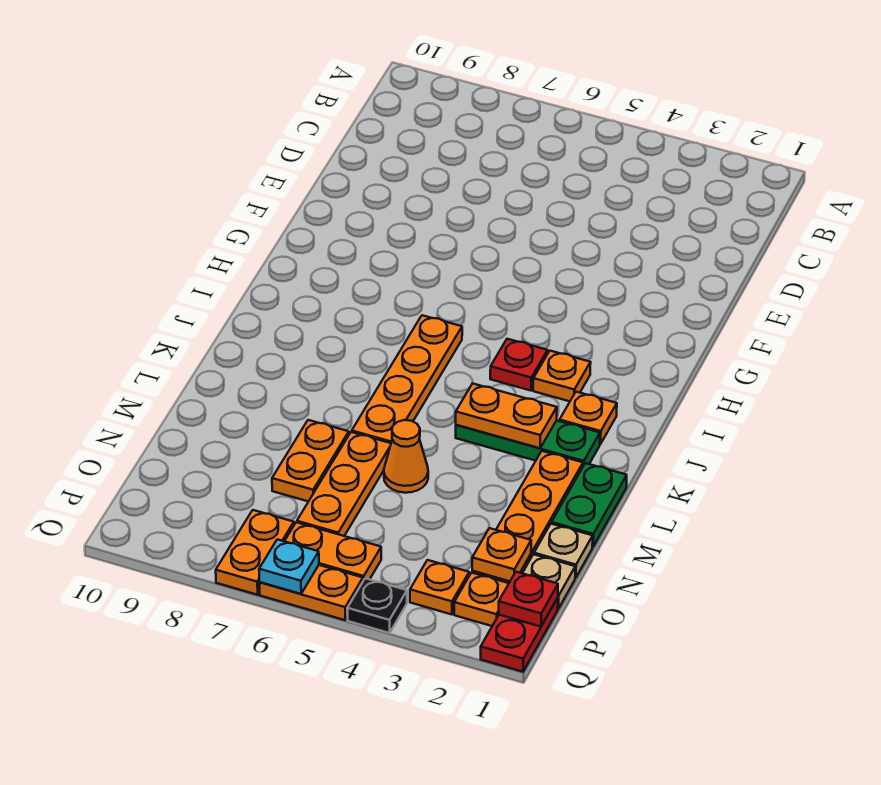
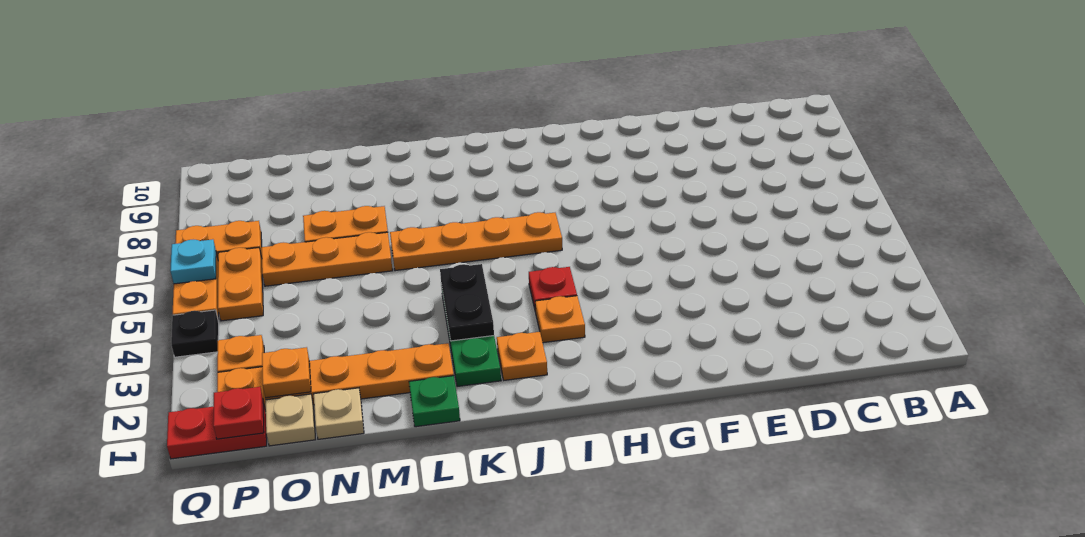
orange 1x2 plate [456,383,557,448] -> black 1x2 plate [440,264,494,341]
green 1x2 plate [552,463,627,547] -> green 1x1 plate [409,376,460,427]
orange 1x1 cone [384,420,428,493] -> none

